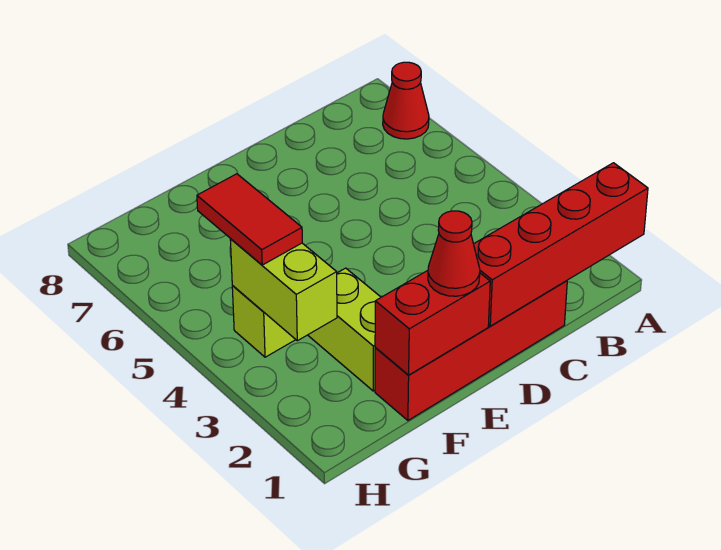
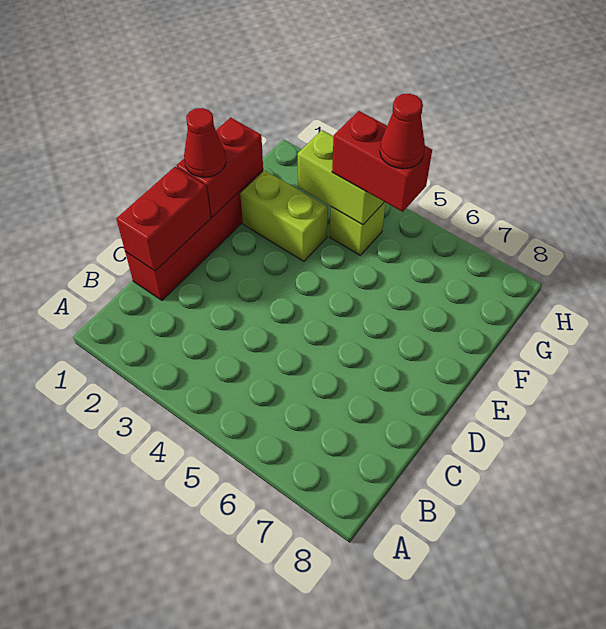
red 1x4 brick [474,163,648,326] -> red 1x2 brick [116,167,211,271]
red 1x1 cone [383,62,429,139] -> red 1x1 cone moved to [380,94,425,169]
red 1x2 tile [197,174,302,265] -> red 1x2 brick [332,111,432,212]

